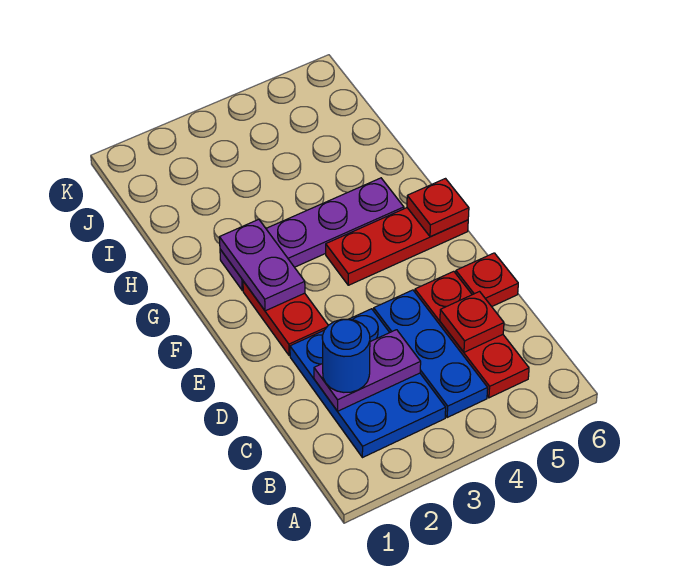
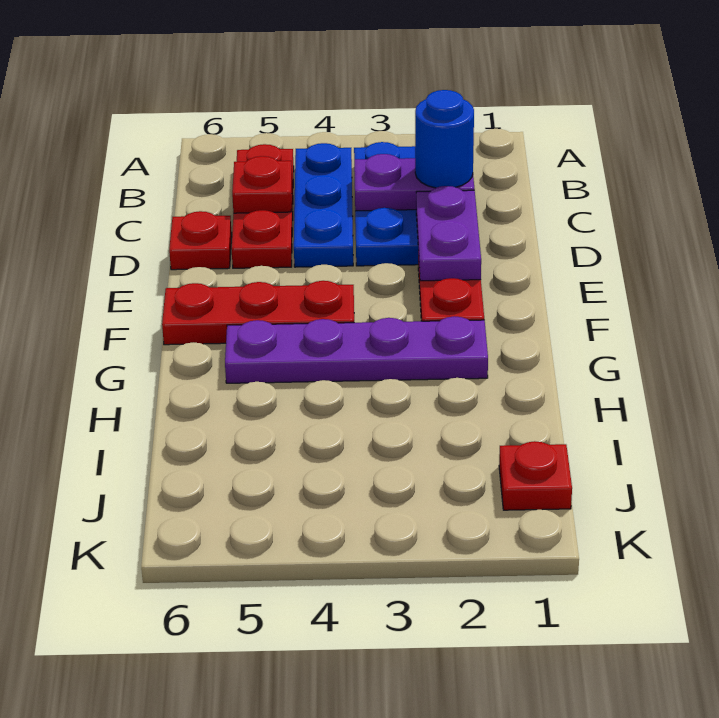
purple 1x2 plate [219,219,305,311] -> purple 1x2 plate moved to [416,186,481,281]
red 1x1 plate [407,179,469,237] -> red 1x1 plate moved to [499,441,572,510]

